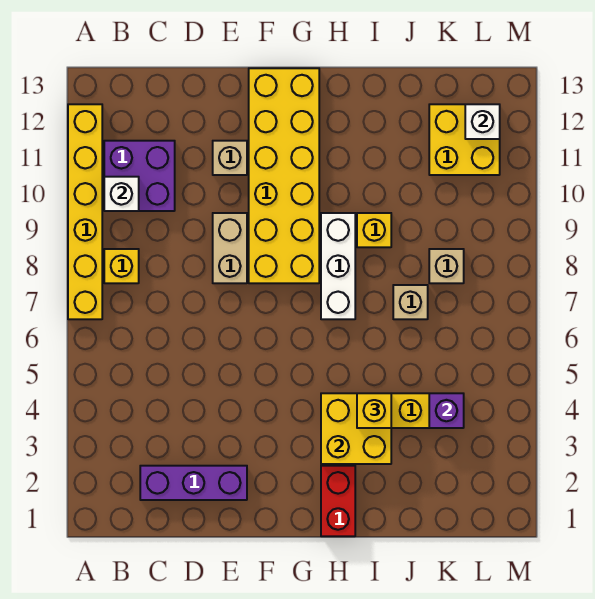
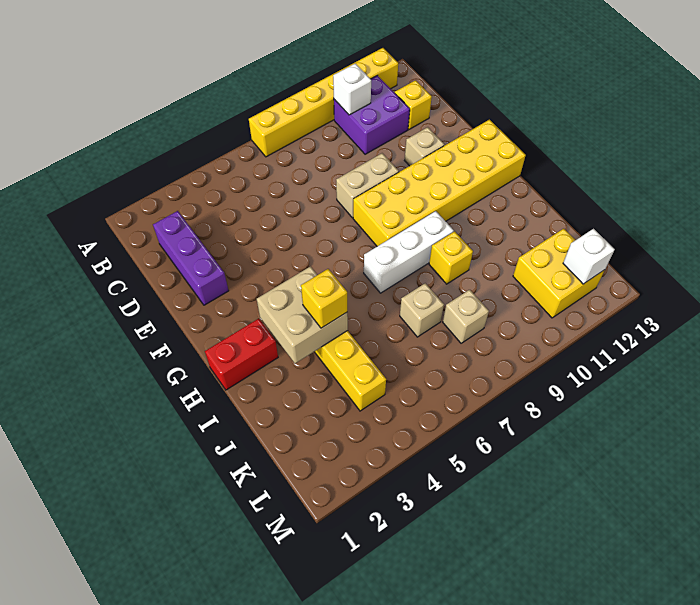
yellow 1x1 brick [104,249,139,283] -> yellow 1x1 brick moved to [395,80,432,129]
yellow 2x2 brick [321,393,391,464] -> tan 2x2 brick [257,267,348,363]
purple 1x1 brick [429,393,464,428] -> none

